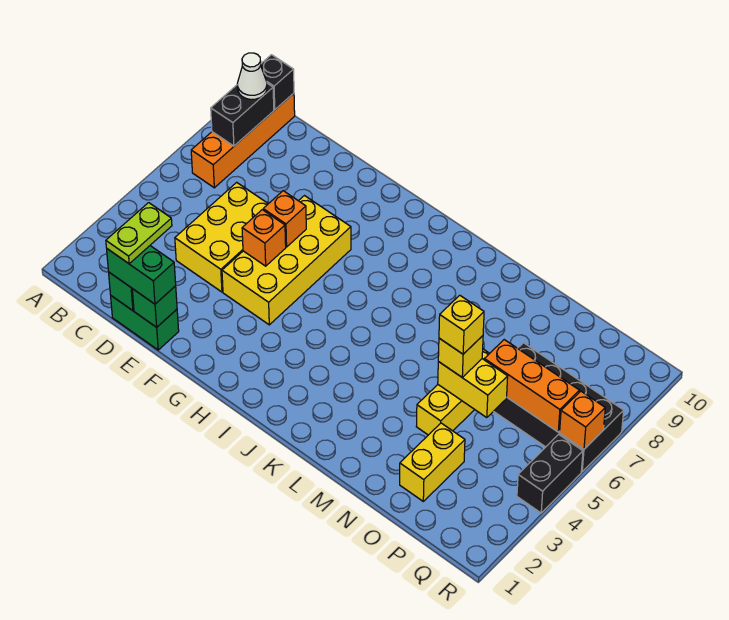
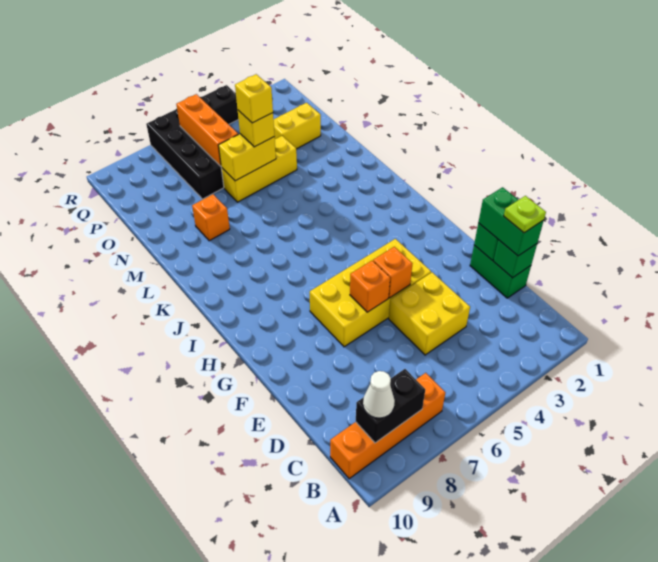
black 1x1 brick [261,55,294,110] -> none
lime 1x2 plate [106,203,172,264] -> lime 1x1 plate [504,196,546,233]
yellow 2x3 brick [175,182,268,292] -> yellow 2x2 brick [389,272,470,355]
yellow 1x2 brick [438,359,508,418] -> yellow 1x2 brick turned to [218,134,276,181]
orange 1x1 brick [560,391,605,449] -> orange 1x1 brick moved to [192,194,230,241]

